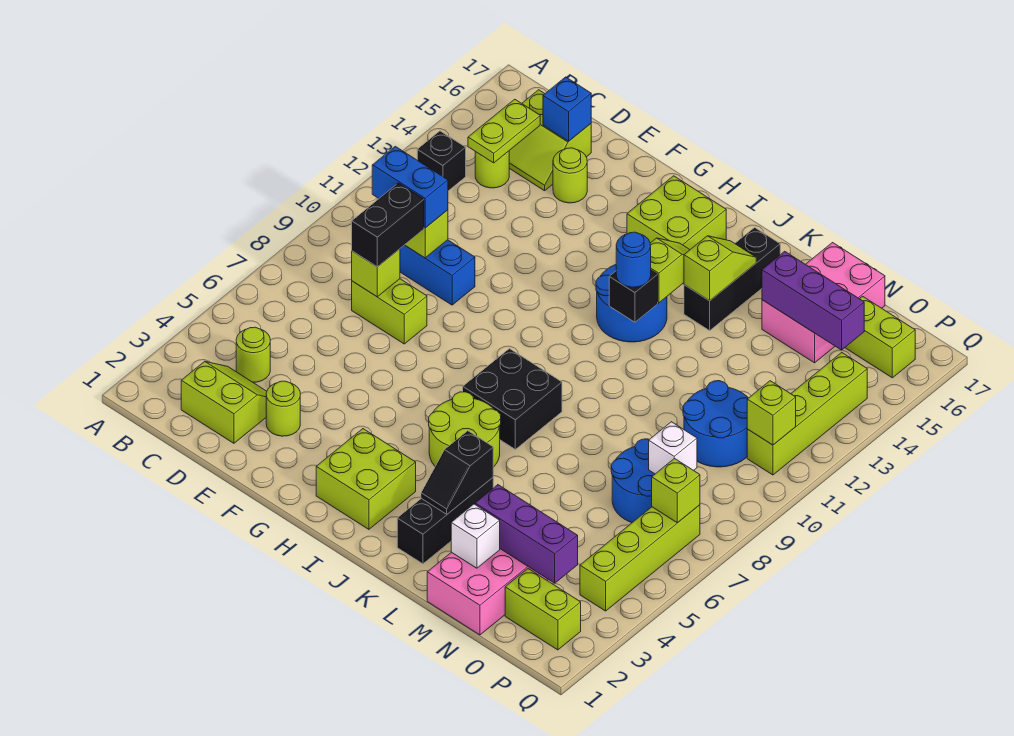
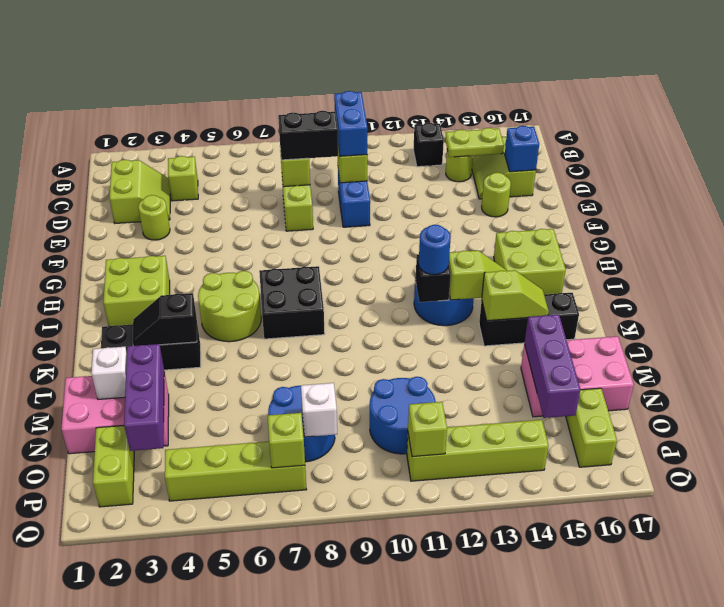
lime 1x1 round brick [236,327,270,382] -> lime 1x1 brick [168,156,198,201]

